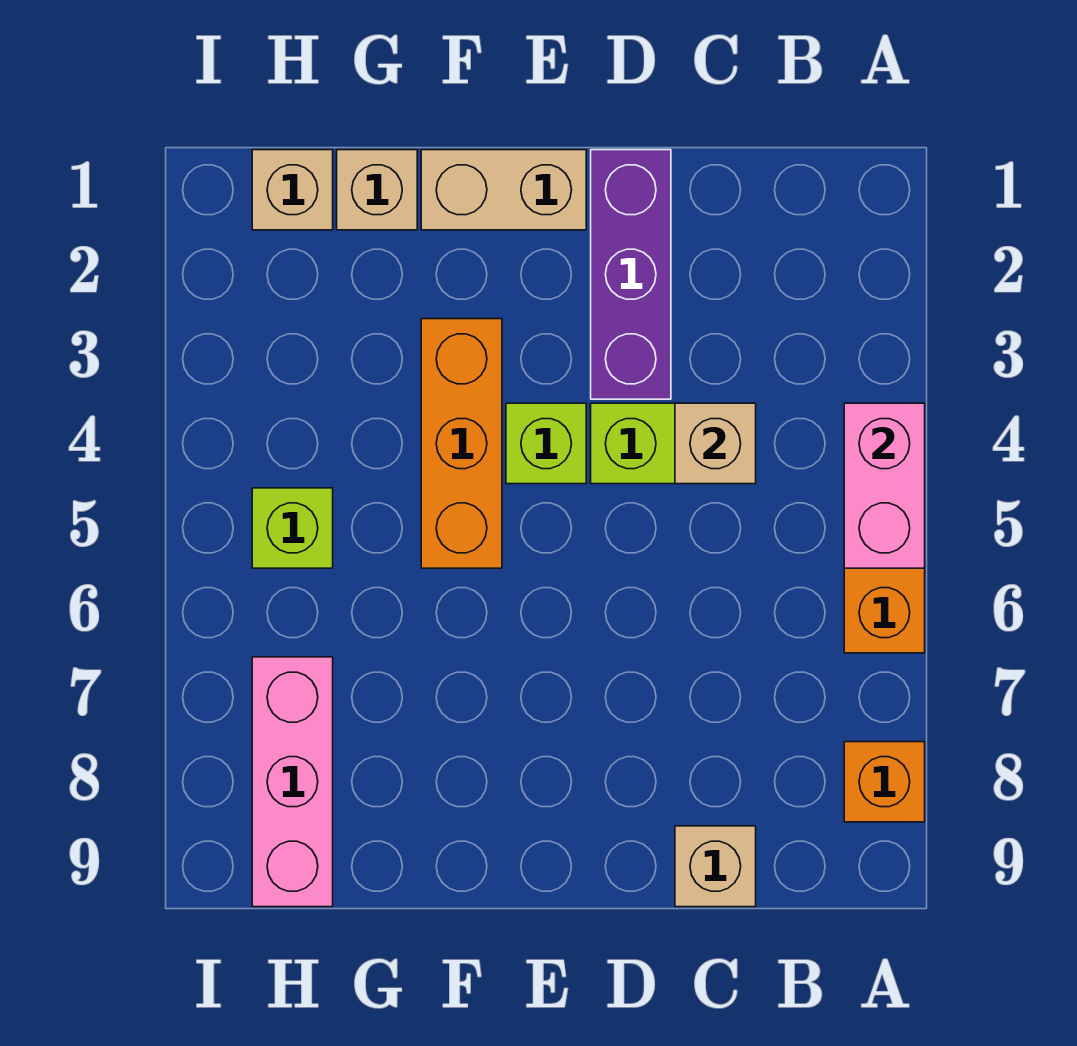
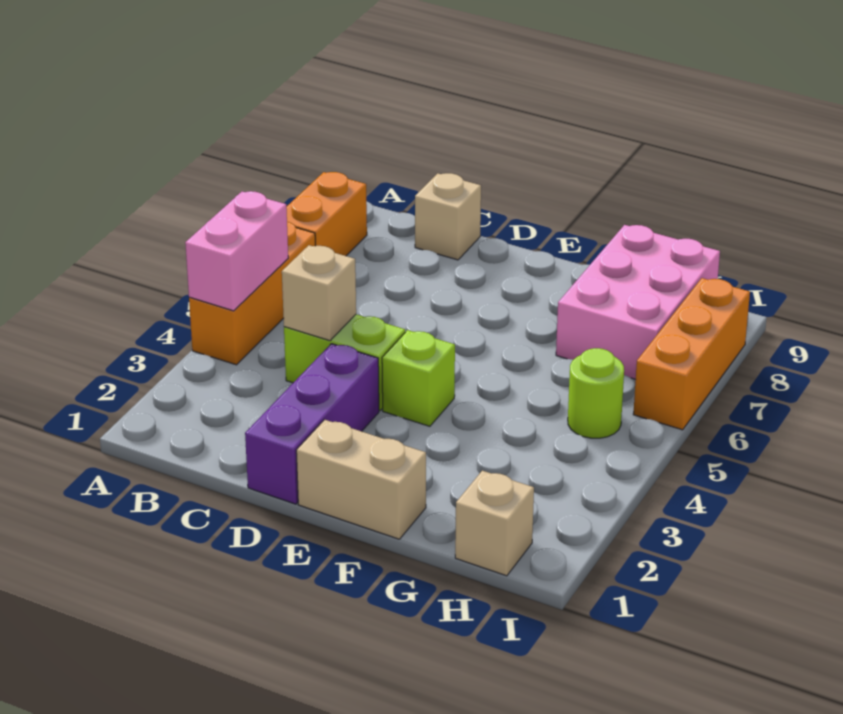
orange 1x1 brick [844,742,925,822] -> orange 1x2 brick [286,172,367,256]
orange 1x3 brick [421,319,502,568] -> orange 1x3 brick moved to [633,278,750,430]
tan 1x1 brick [337,150,417,230] -> none
lime 1x1 brick [252,488,333,568] -> lime 1x1 round brick [568,348,624,438]
pink 1x3 brick [252,657,333,907] -> pink 2x3 brick [556,225,720,379]

